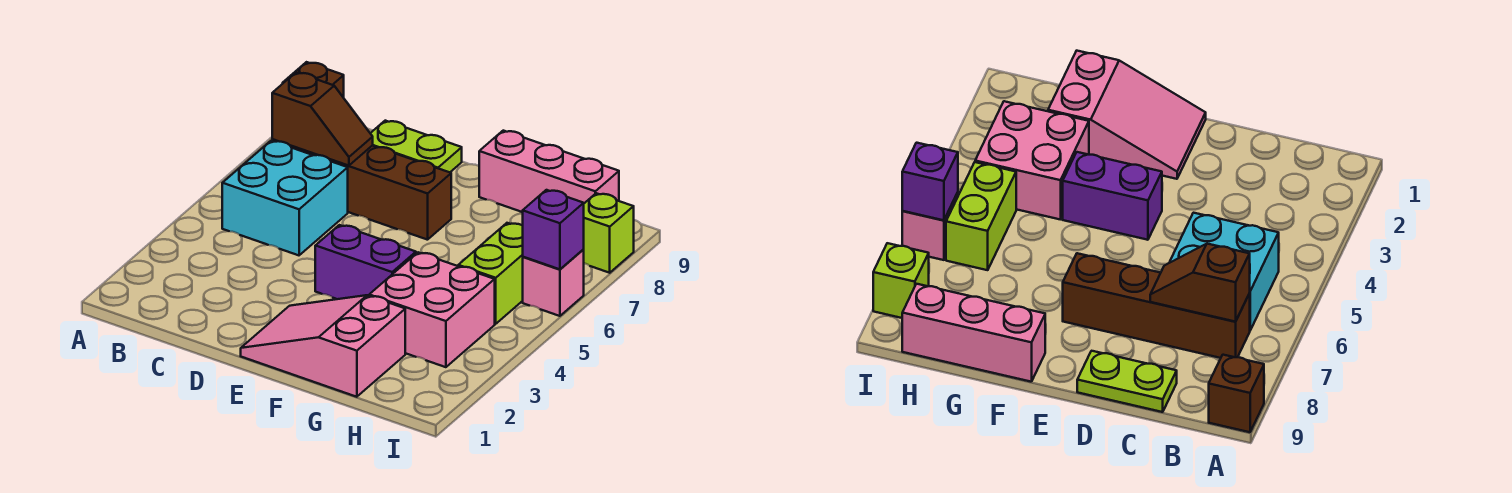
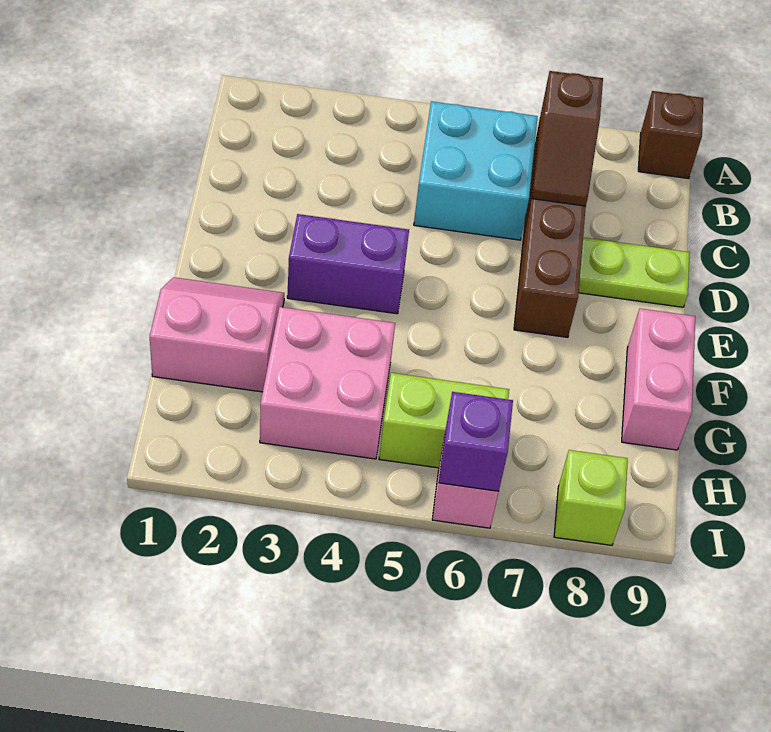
lime 1x2 plate [370,121,462,172] -> lime 1x2 plate turned to [579,237,690,307]
pink 2x3 slope [241,295,405,397] -> pink 2x2 slope [150,277,284,392]
purple 1x2 brick [315,225,416,299] -> purple 1x2 brick turned to [287,214,409,314]
pink 1x3 brick [479,131,619,212] -> pink 1x2 brick [622,309,695,450]

